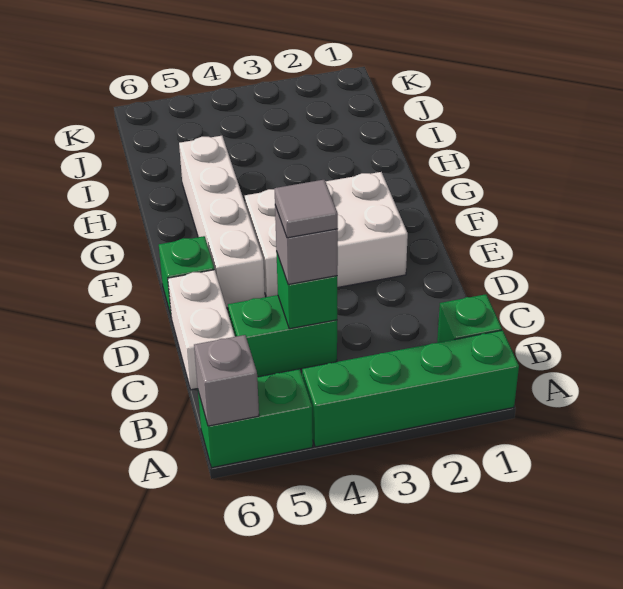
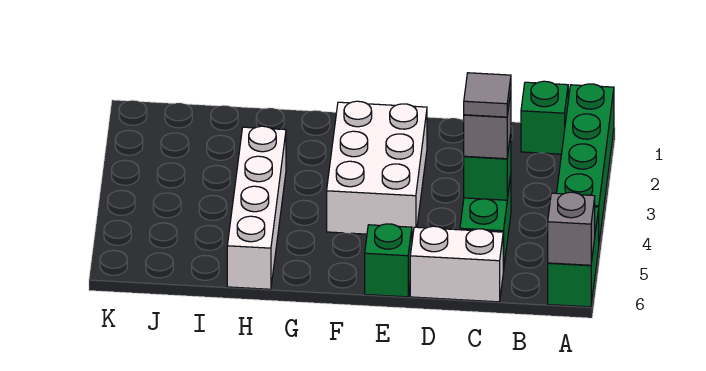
white 1x4 brick [179,136,265,308] -> white 1x4 brick turned to [227,126,286,289]

